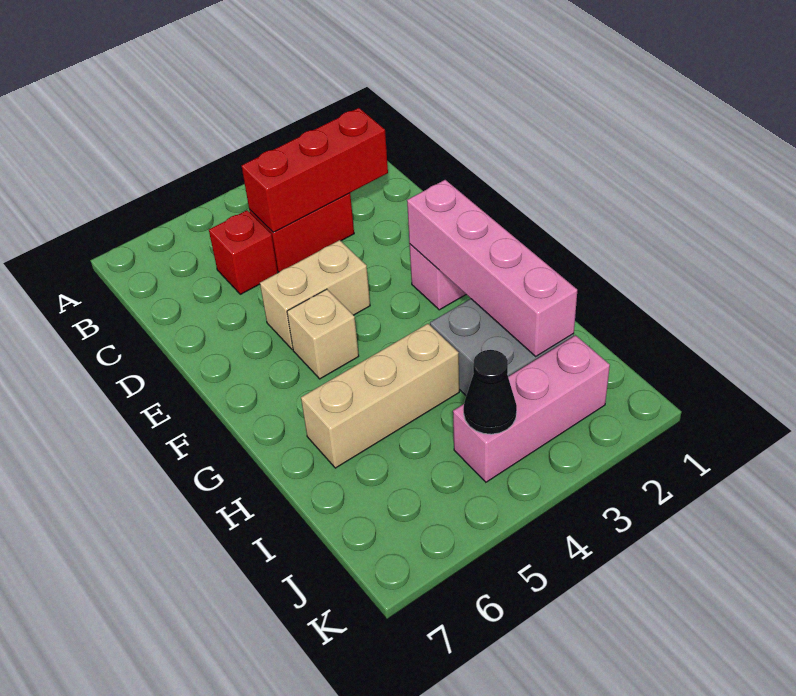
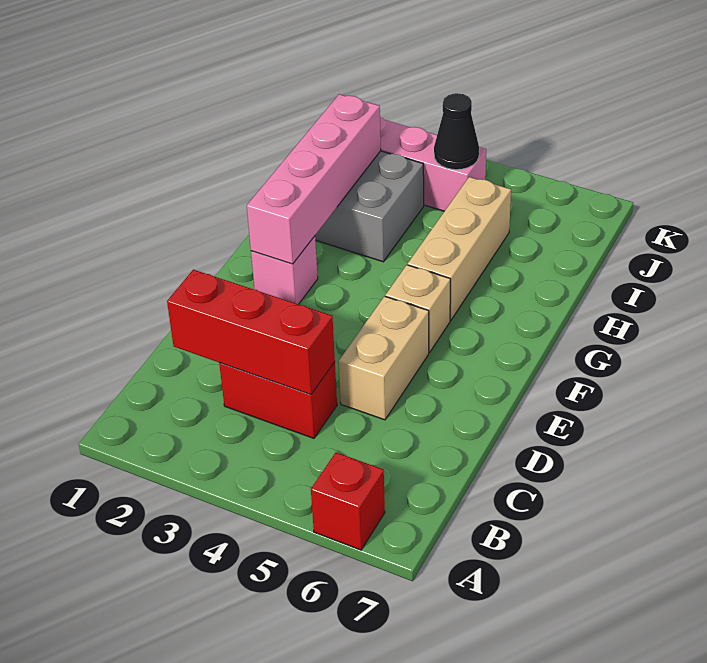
red 1x1 brick [209,210,278,294] -> red 1x1 brick moved to [311,452,385,550]
tan 1x2 brick [260,240,370,350] -> tan 1x2 brick turned to [338,296,429,420]
tan 1x3 brick [301,324,459,468] -> tan 1x3 brick turned to [408,177,511,320]

